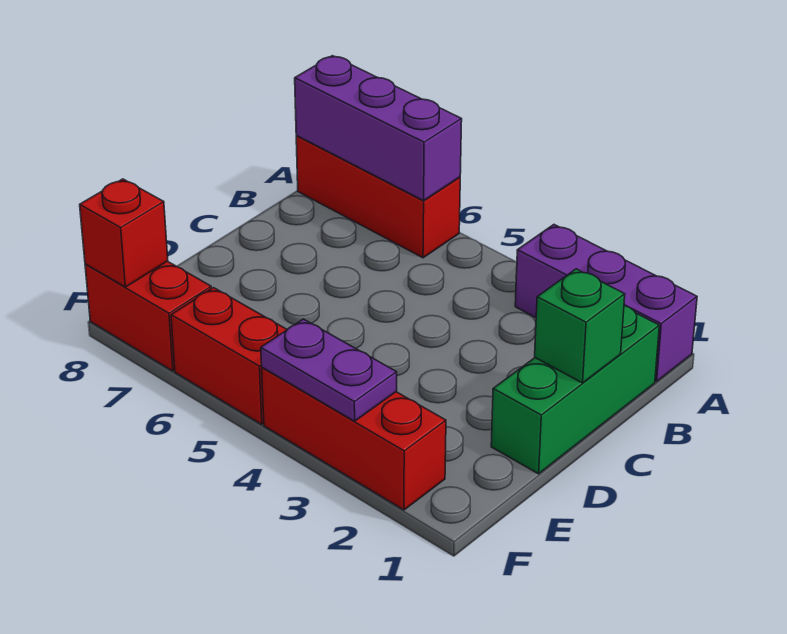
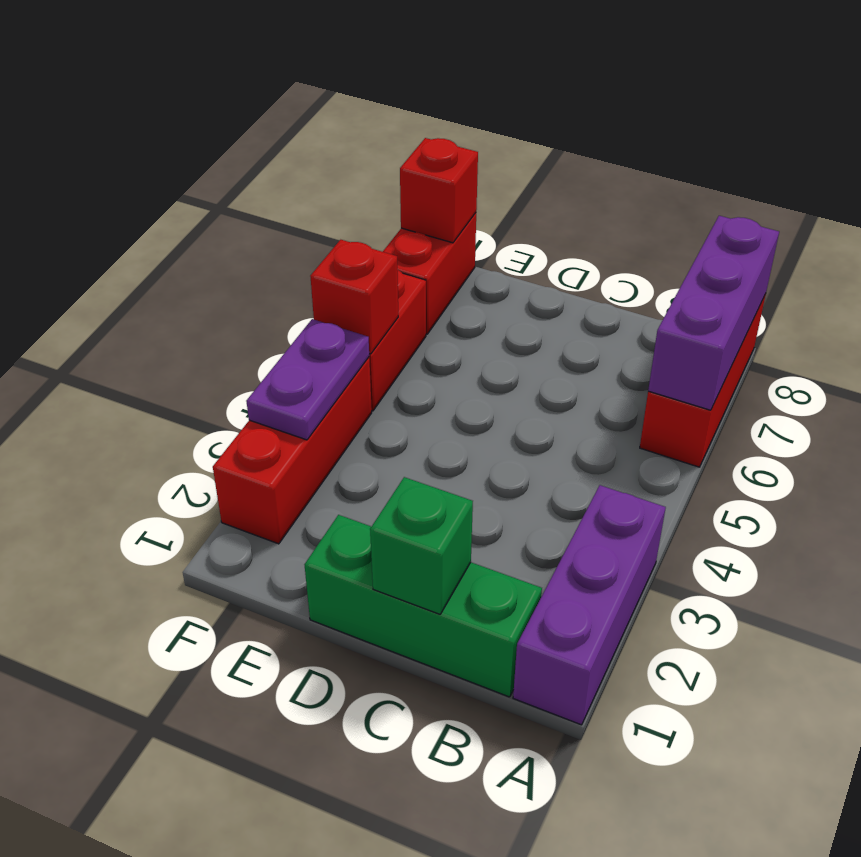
none -> red 1x1 brick [310,240,398,354]

